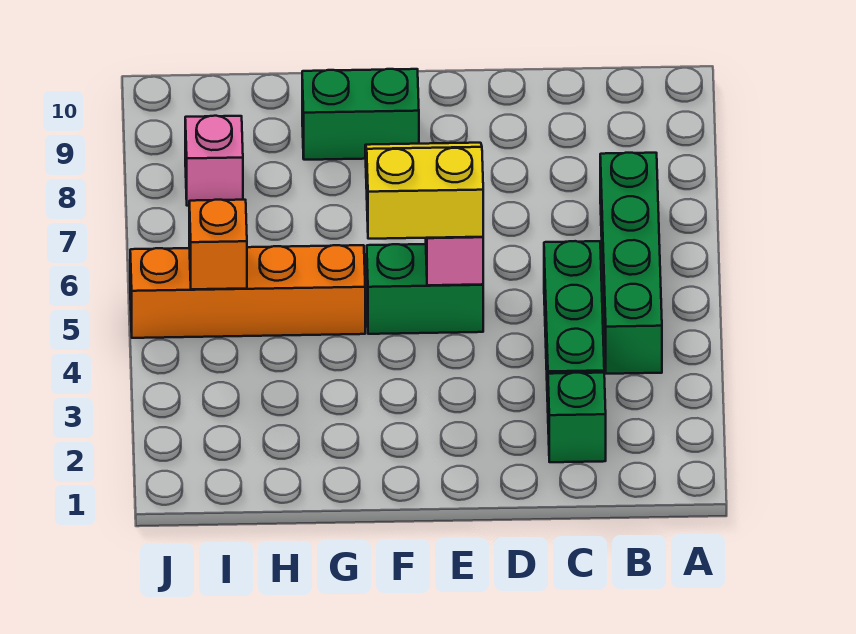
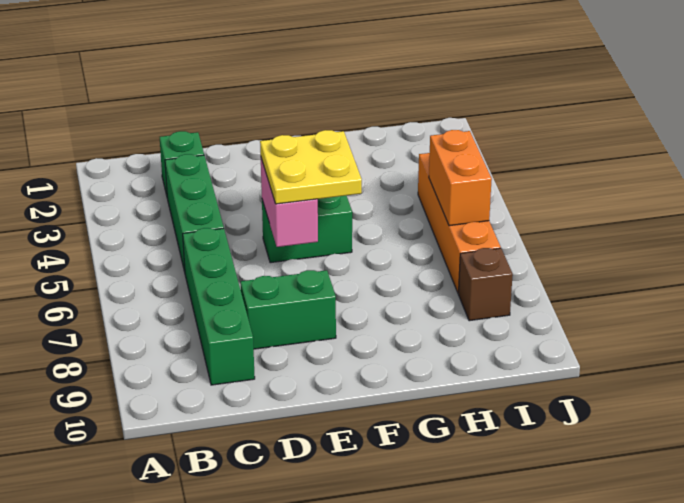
green 1x4 brick [600,153,662,374] -> green 1x4 brick moved to [183,228,255,385]
yellow 2x2 slope [365,143,483,239] -> yellow 2x2 plate [260,130,362,204]
green 1x2 brick [302,69,419,160] -> green 1x2 brick moved to [240,270,336,349]
orange 1x4 brick [130,245,365,338] -> orange 1x4 brick turned to [418,153,501,293]
orange 1x1 brick [189,200,247,289] -> orange 1x2 brick [429,130,492,226]
pink 1x1 brick [185,116,243,206] -> brown 1x1 brick [458,248,513,321]

